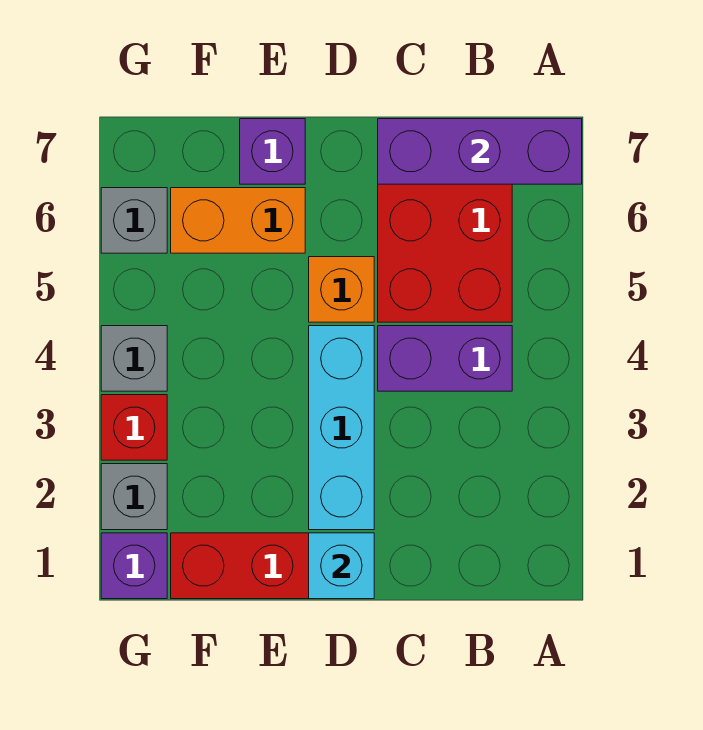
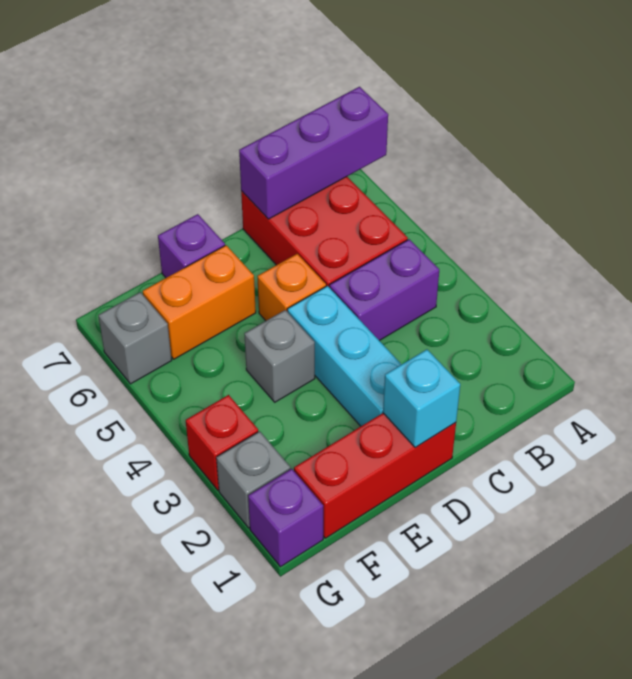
grey 1x1 brick [101,326,167,391] -> grey 1x1 brick moved to [244,310,315,402]

